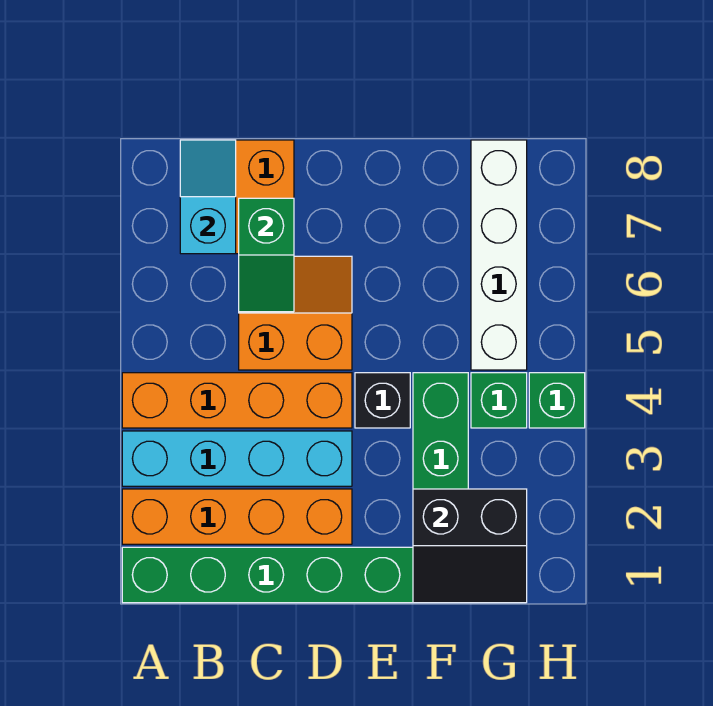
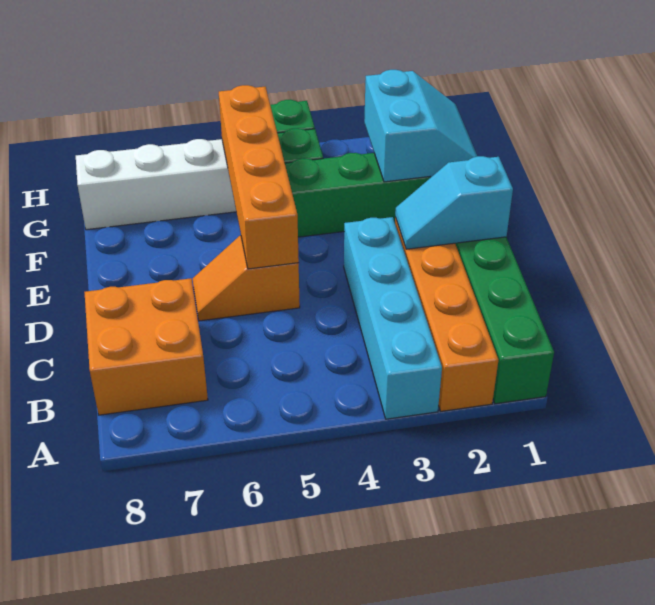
orange 1x4 brick [122,373,352,428] -> orange 1x4 brick moved to [219,85,299,269]
cyan 1x2 slope [180,140,236,254] -> cyan 1x2 slope moved to [395,156,513,249]
orange 2x2 slope [239,256,352,370] -> orange 1x2 slope [193,235,300,321]
green 1x2 slope [239,198,294,312] -> none
black 1x1 brick [355,373,410,428] -> none
black 2x2 slope [413,489,527,603] -> cyan 2x2 slope [364,70,477,182]

